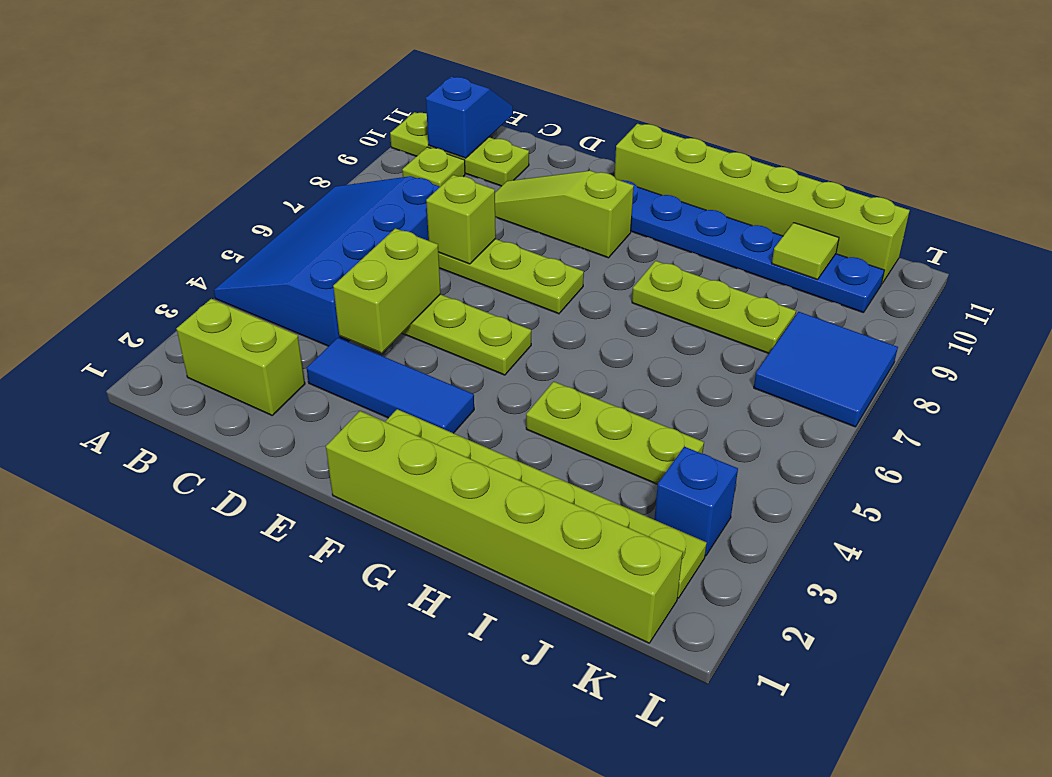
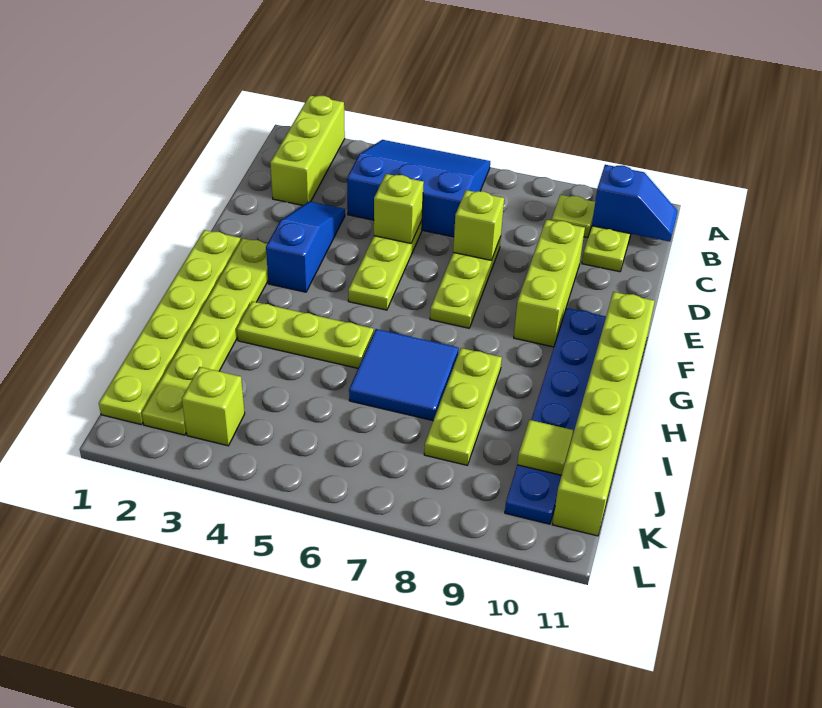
blue 3x4 slope [214,176,440,346] -> blue 3x3 slope [347,140,490,237]
lime 1x2 brick [177,299,305,415] -> lime 1x3 brick [270,96,345,205]
blue 1x3 tile [307,338,474,433] -> blue 1x3 slope [266,201,345,292]
lime 1x2 brick [333,228,441,353] -> lime 1x1 brick [374,174,424,243]
lime 1x3 slope [495,171,634,258] -> lime 1x3 brick [514,220,585,347]
lime 1x6 brick [326,411,683,643] -> lime 1x6 plate [99,230,241,425]
lime 1x3 plate [526,382,704,485] -> lime 1x3 plate turned to [237,301,374,368]
blue 1x1 brick [654,447,738,556] -> lime 1x1 brick [182,367,245,446]
blue 2x2 tile [754,312,898,427] -> blue 2x2 tile moved to [349,329,459,421]

